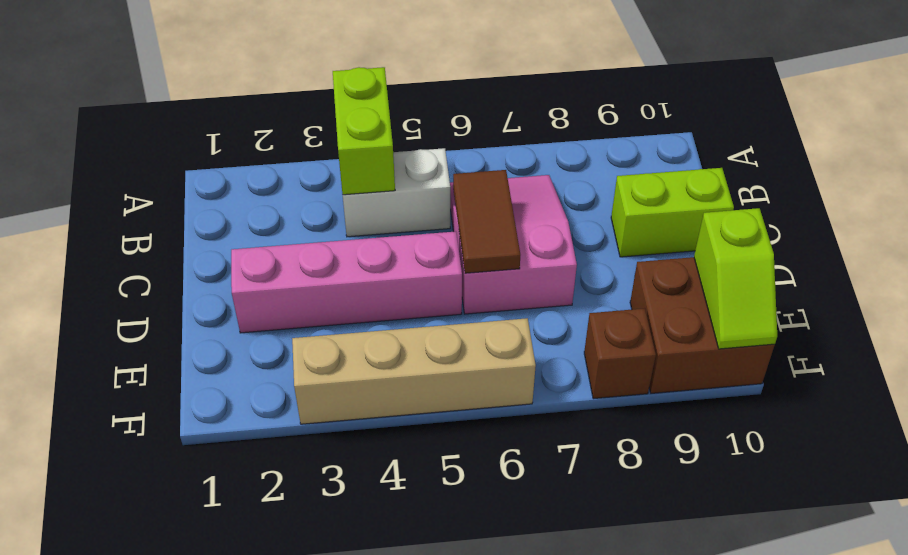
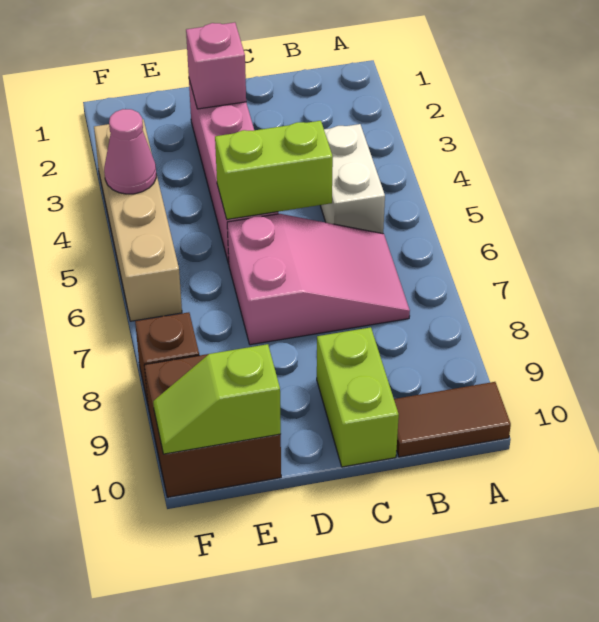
lime 1x2 brick [333,67,395,195] -> lime 1x2 brick moved to [215,121,333,219]
brown 1x2 tile [453,170,520,273] -> brown 1x2 tile moved to [394,382,511,457]
none -> pink 1x1 brick [186,22,246,109]
none -> pink 1x1 cone [104,109,156,194]

